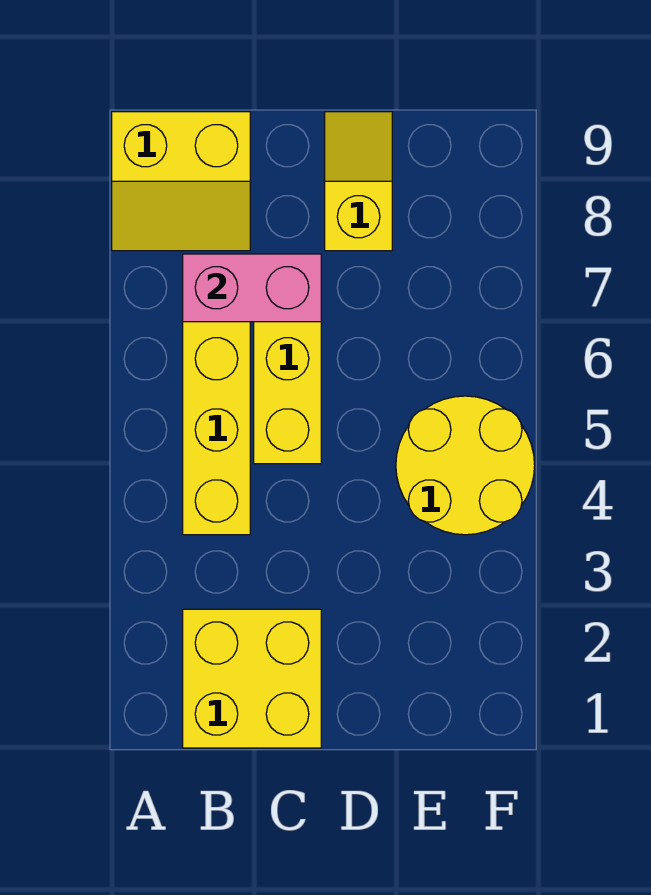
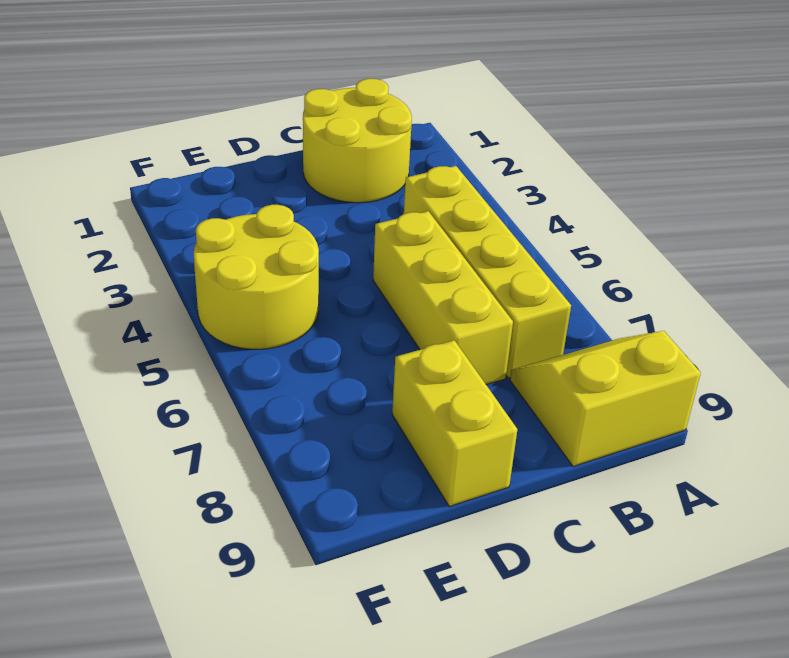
yellow 2x2 brick [183,609,321,748] -> yellow 2x2 round brick [303,79,412,203]
pink 1x2 brick [183,254,321,322] -> none
yellow 1x2 slope [325,112,392,251] -> yellow 1x2 brick [392,340,517,507]

